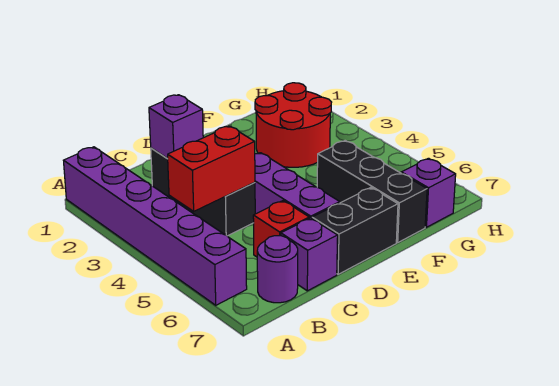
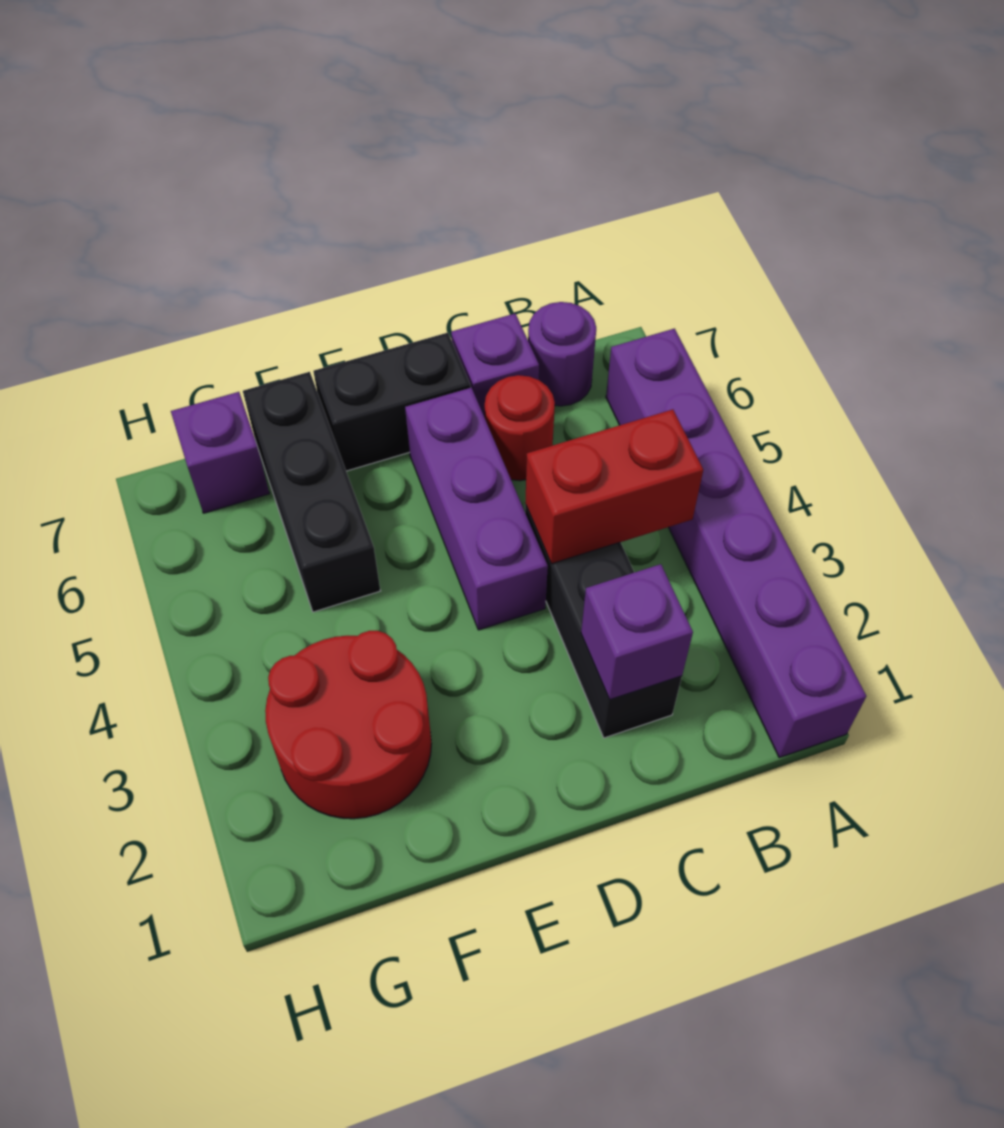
red 1x1 brick [253,201,309,257] -> red 1x1 round brick [485,375,555,481]

